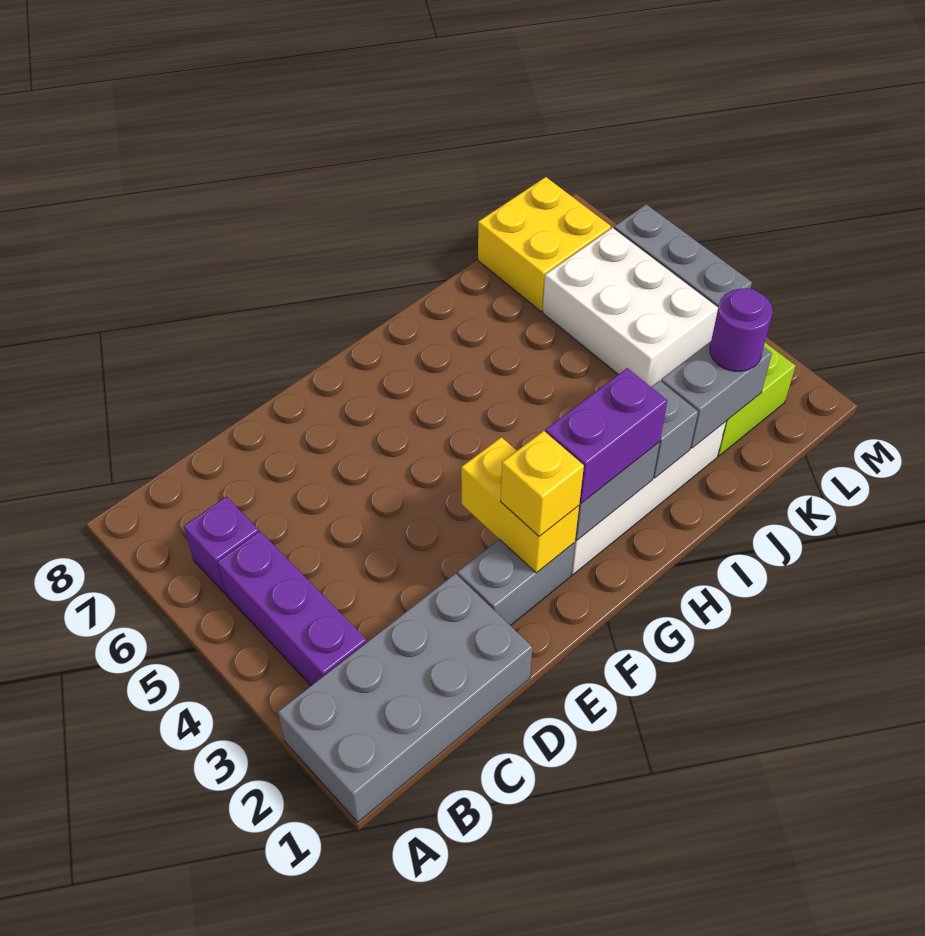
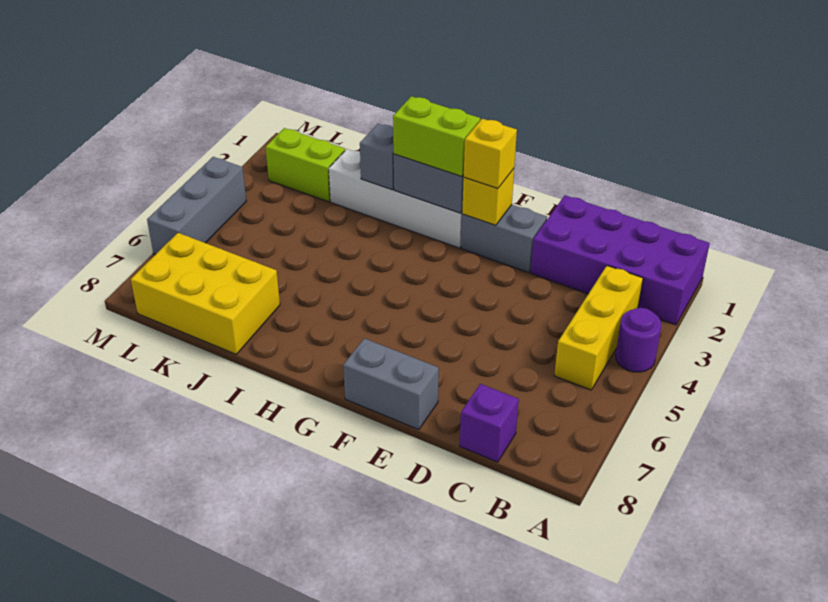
grey 2x4 brick [278,574,532,822] -> purple 2x4 brick [531,195,710,325]
purple 1x3 brick [218,531,367,686] -> yellow 1x3 brick [554,266,643,390]
purple 1x1 brick [184,497,259,593] -> purple 1x1 brick moved to [460,384,519,462]
yellow 1x2 brick [461,437,579,573] -> yellow 1x1 brick [462,169,514,225]
purple 1x2 brick [546,368,667,503] -> lime 1x2 brick [393,96,480,176]
grey 1x2 brick [661,341,772,448] -> grey 1x2 brick moved to [343,338,439,430]
purple 1x1 round brick [710,288,773,371] -> purple 1x1 round brick moved to [616,308,662,372]
white 2x3 brick [543,228,718,387] -> none
yellow 2x2 brick [478,177,611,311] -> yellow 2x3 brick [131,233,280,354]

